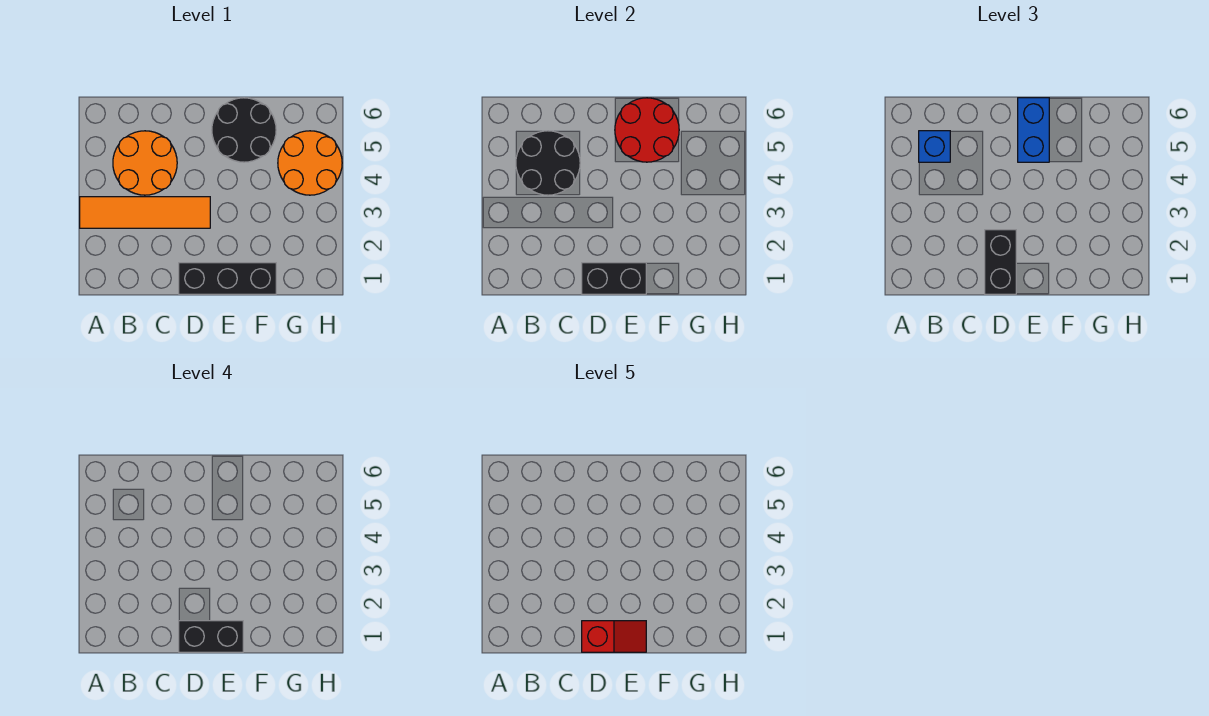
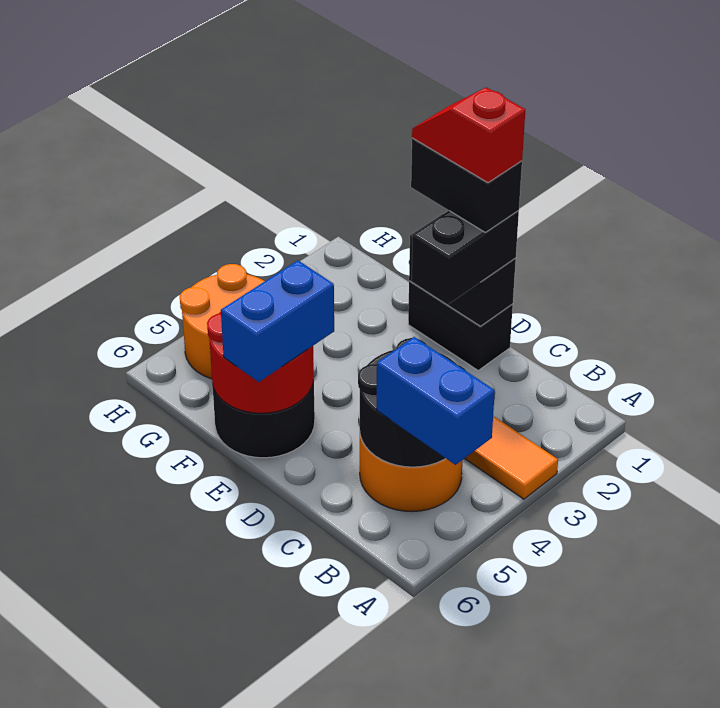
blue 1x1 brick [919,131,950,162] -> blue 1x2 brick [377,337,495,465]
black 1x3 brick [179,263,276,294] -> black 1x2 brick [408,281,513,370]

